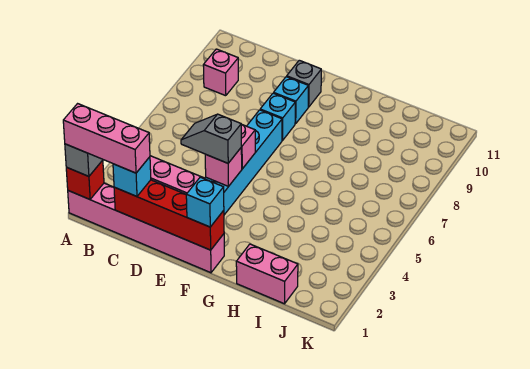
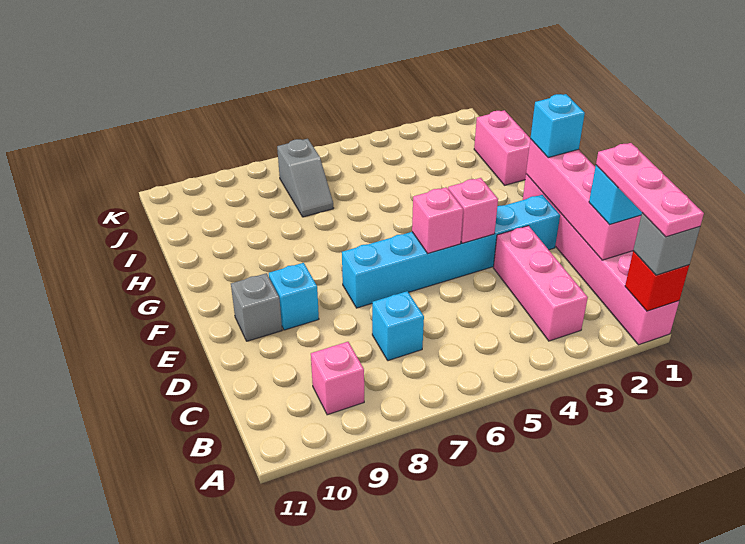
pink 1x3 brick [63,104,150,173] -> pink 1x3 plate [596,143,704,237]
red 1x4 brick [114,180,224,250] -> pink 1x4 brick [526,139,641,260]
grey 1x2 slope [181,114,241,163] -> grey 1x2 slope moved to [277,139,334,217]
cyan 1x1 brick [260,93,295,140] -> cyan 1x1 brick moved to [372,291,424,361]

